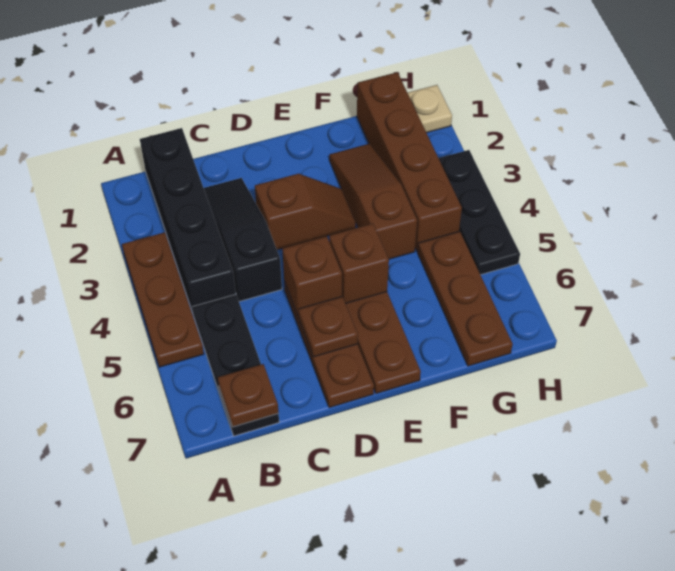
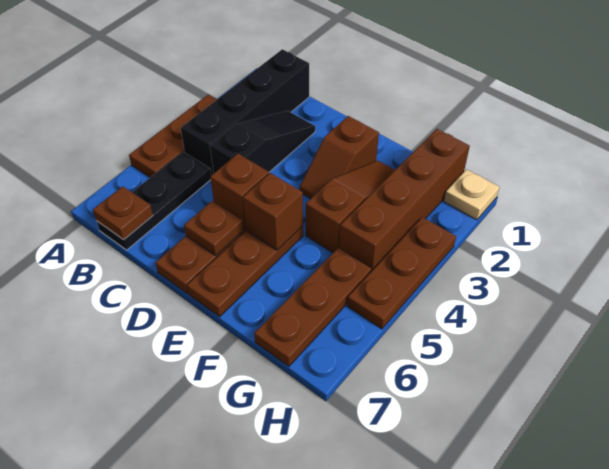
brown 1x2 slope [255,174,356,250] -> brown 1x2 slope turned to [300,116,379,199]
black 1x3 plate [439,150,520,275] -> brown 1x3 plate [347,217,456,329]

